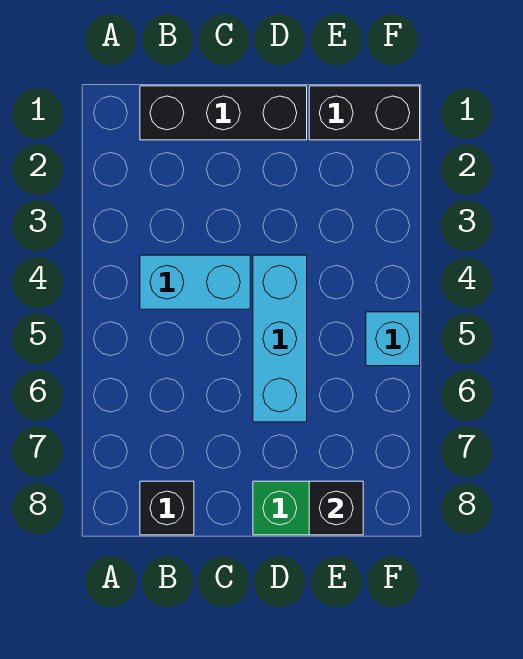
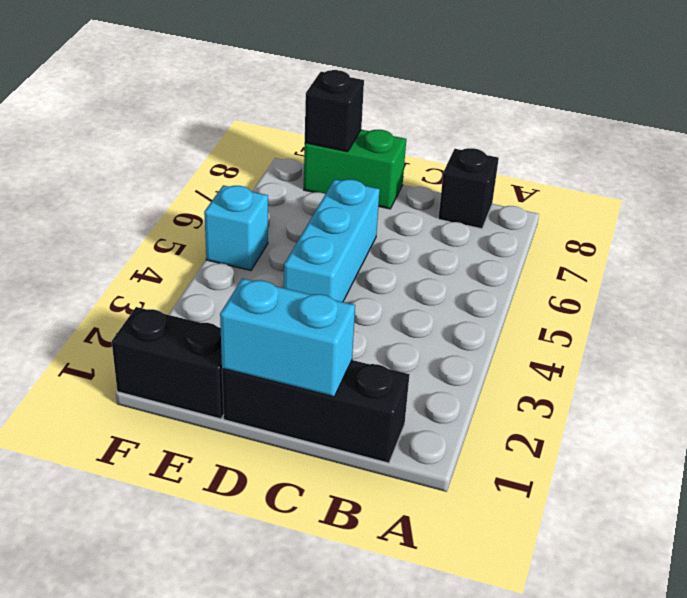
cyan 1x2 brick [140,255,250,309] -> cyan 1x2 brick moved to [220,278,355,397]

